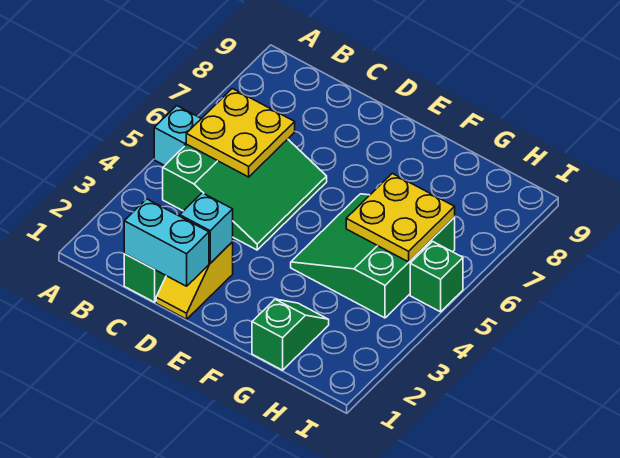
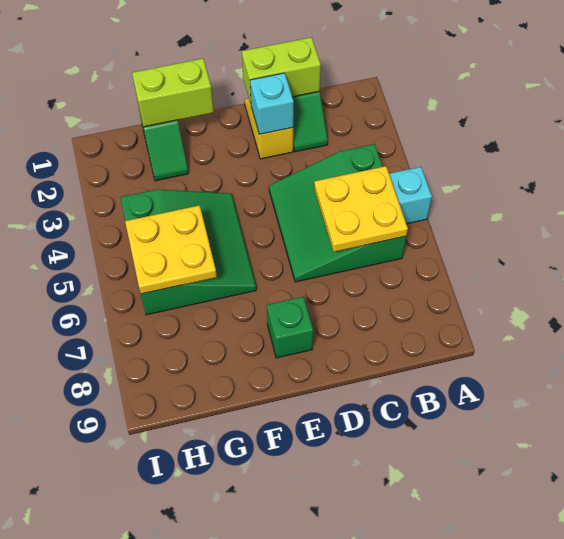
cyan 1x2 brick [124,199,209,286] -> lime 1x2 brick [242,37,321,104]
none -> lime 1x2 brick [132,59,214,127]
green 1x1 brick [410,241,463,312] -> green 1x1 brick moved to [267,297,313,358]

